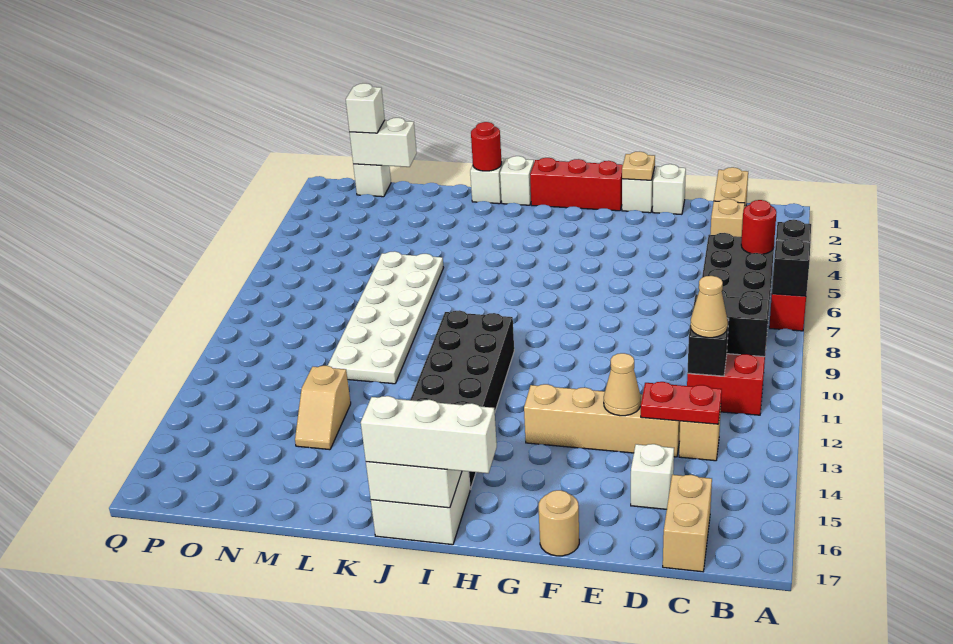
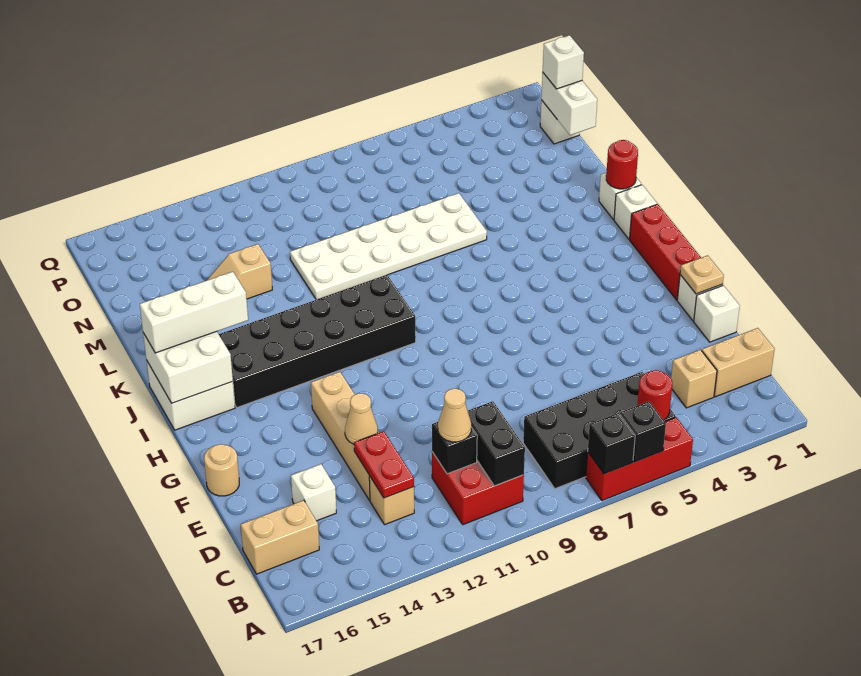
white 1x3 brick [361,396,497,473] -> white 1x3 brick turned to [140,272,248,353]

